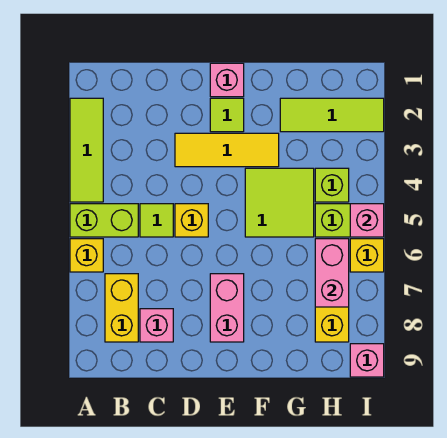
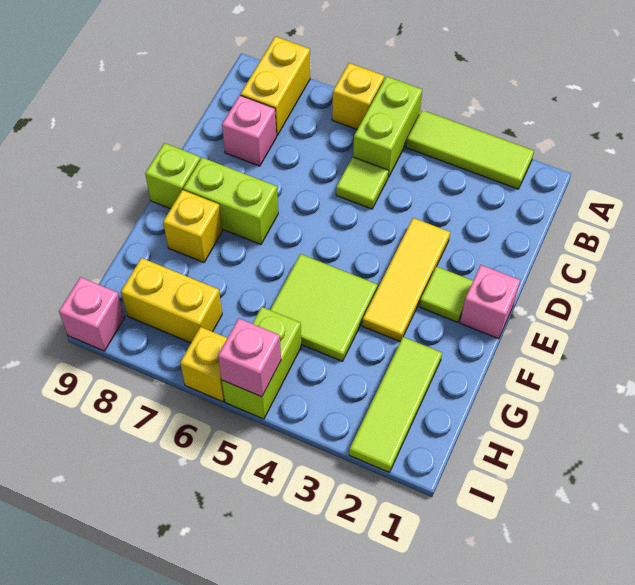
yellow 1x2 brick [105,274,138,342] -> yellow 1x2 brick turned to [241,36,310,136]
yellow 1x1 brick [175,204,208,237] -> yellow 1x1 brick moved to [163,190,222,262]
pink 1x2 brick [210,274,244,342] -> lime 1x2 brick [183,158,278,244]
lime 1x1 brick [315,168,349,202] -> lime 1x1 brick moved to [145,143,200,209]
pink 1x2 brick [315,239,349,307] -> none

